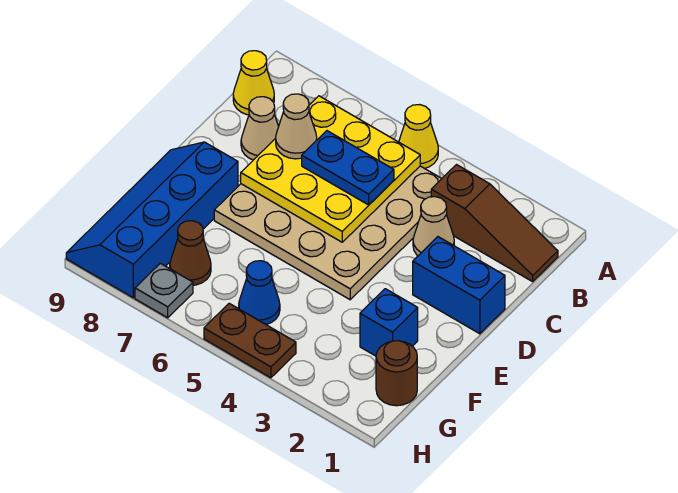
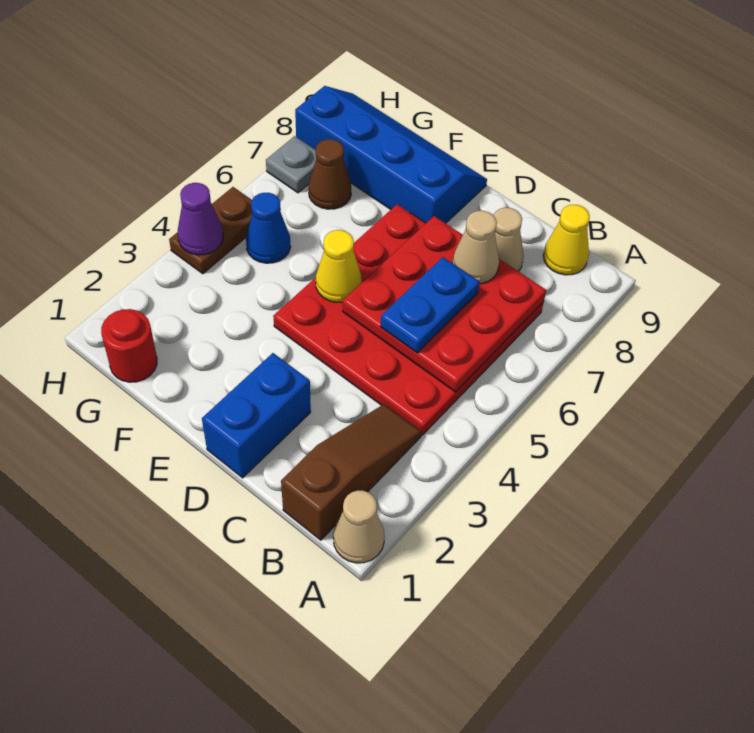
yellow 1x1 cone [399,105,438,169] -> yellow 1x1 cone moved to [316,230,362,302]
brown 1x3 slope [431,165,558,282] -> brown 1x3 slope turned to [281,404,421,540]
tan 4x4 plate [214,166,442,300] -> red 4x4 plate [273,204,544,435]
yellow 3x3 plate [241,96,420,242] -> red 3x3 plate [343,216,546,392]
tan 1x1 cone [413,197,454,256] -> tan 1x1 cone moved to [333,491,385,563]
blue 1x1 brick [360,289,418,356] -> none
brown 1x1 round brick [376,341,417,406] -> red 1x1 round brick [101,309,157,382]
none -> purple 1x1 cone [178,183,223,255]

